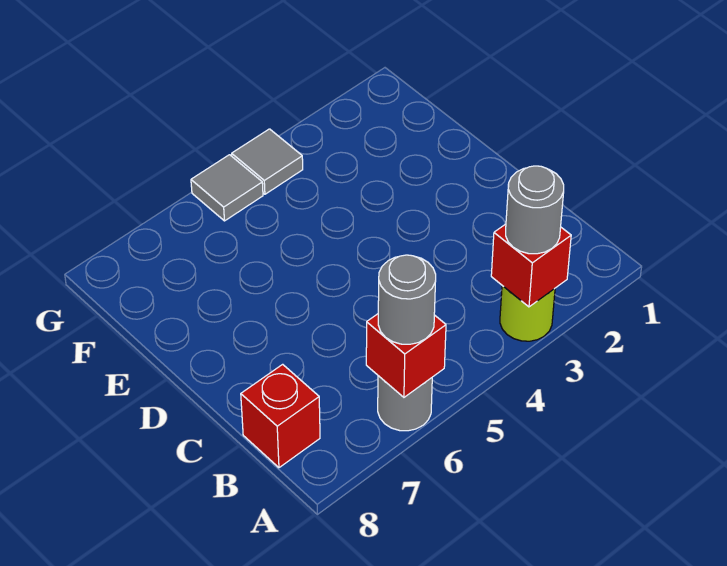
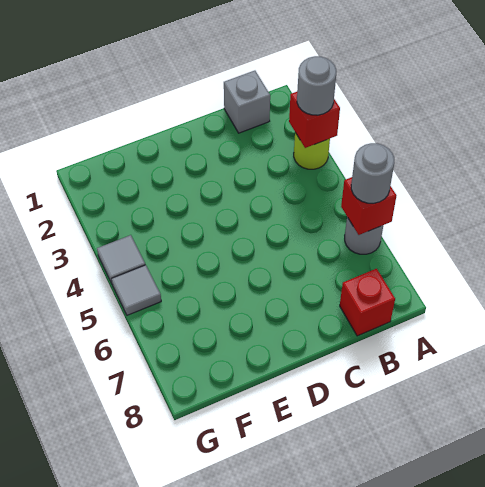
none -> grey 1x1 brick [224,71,270,133]

